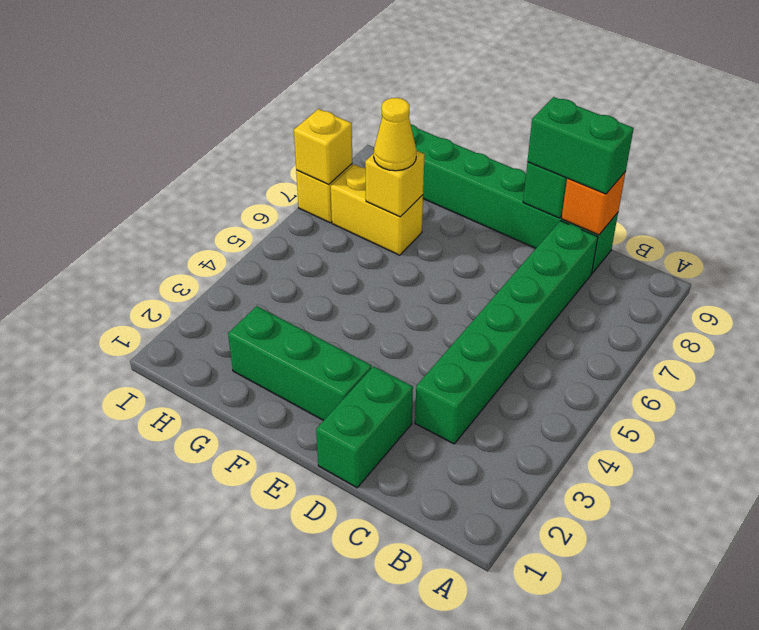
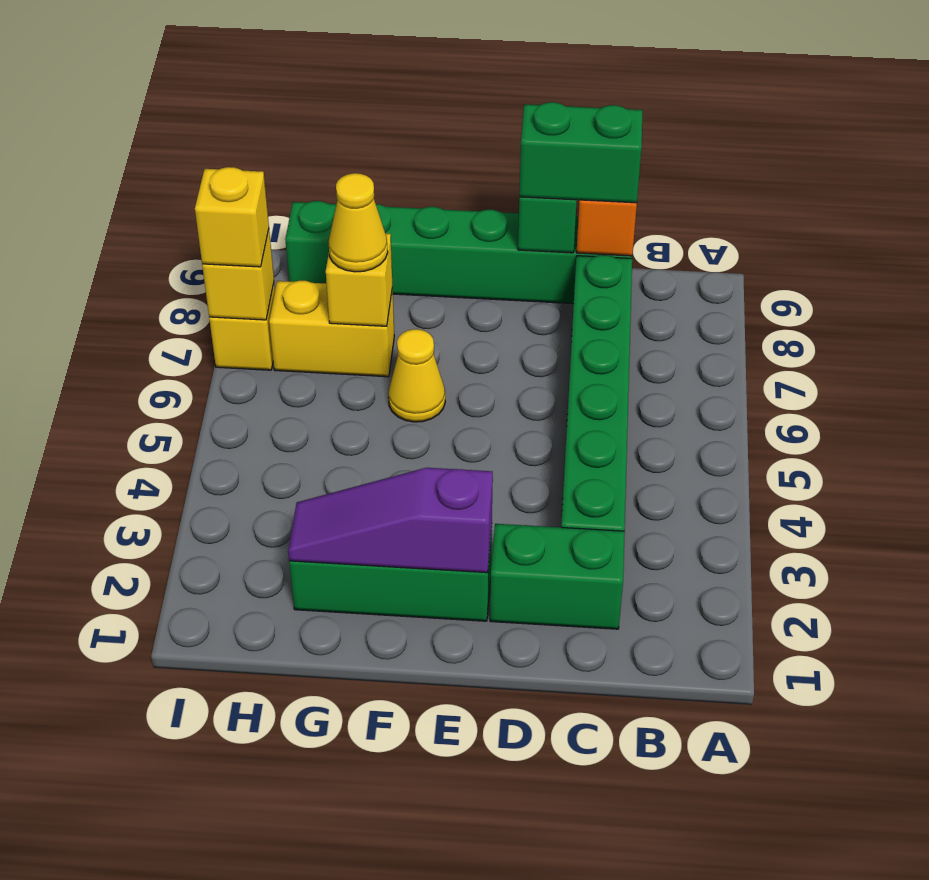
green 1x2 brick [316,366,413,488] -> green 1x2 brick turned to [490,524,625,629]
none -> purple 1x3 slope [288,468,493,573]
none -> yellow 1x1 cone [388,329,445,422]
none -> yellow 1x1 brick [195,167,269,267]

